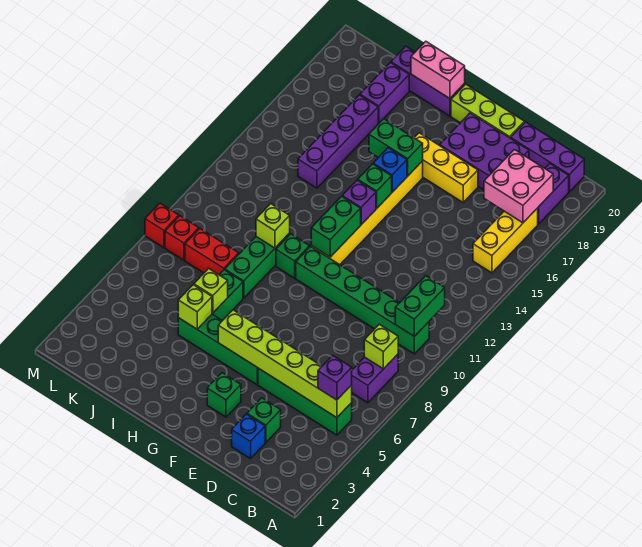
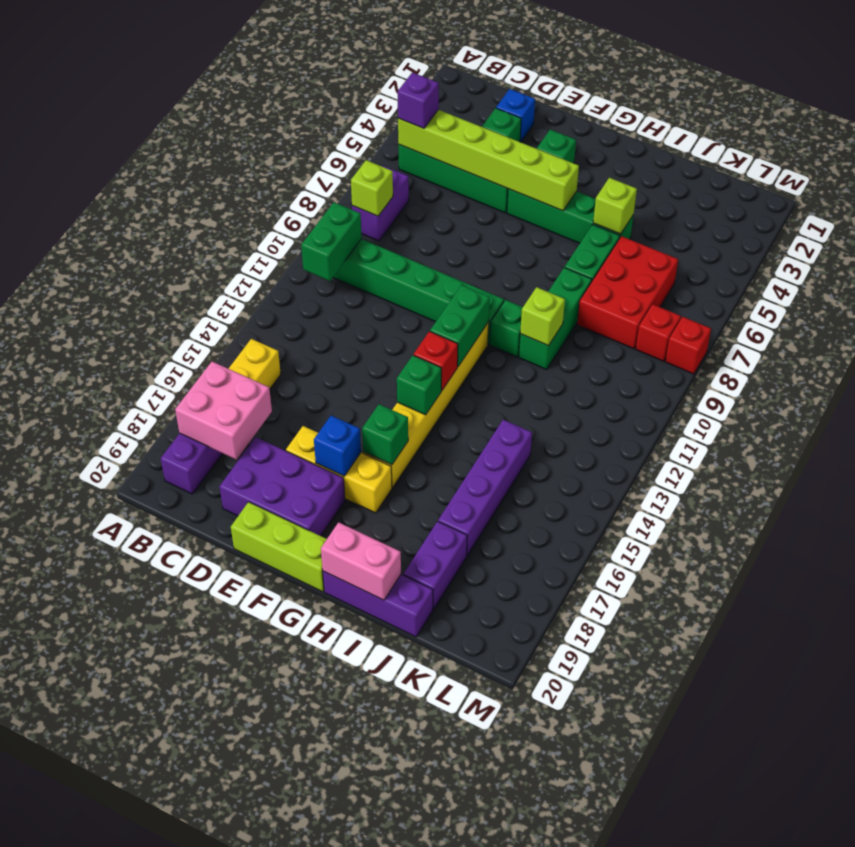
purple 1x3 brick [511,122,584,192] -> none
purple 1x1 brick [342,180,376,225] -> red 1x1 brick [414,331,458,390]
blue 1x1 brick [373,148,407,192] -> blue 1x1 brick moved to [314,416,361,476]
green 1x2 brick [369,119,423,176] -> green 1x1 brick [362,404,408,465]
lime 1x1 brick [194,268,228,313] -> none
red 1x2 brick [185,229,239,275] -> red 2x3 brick [577,236,678,349]

